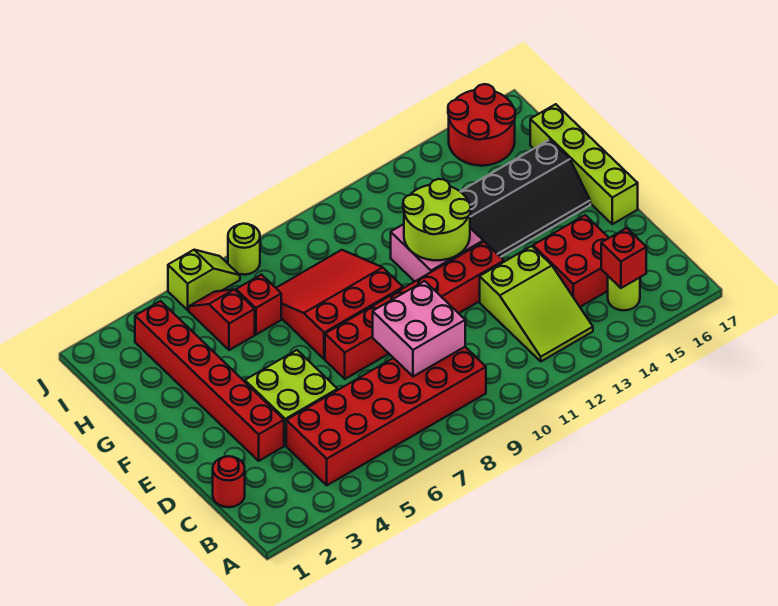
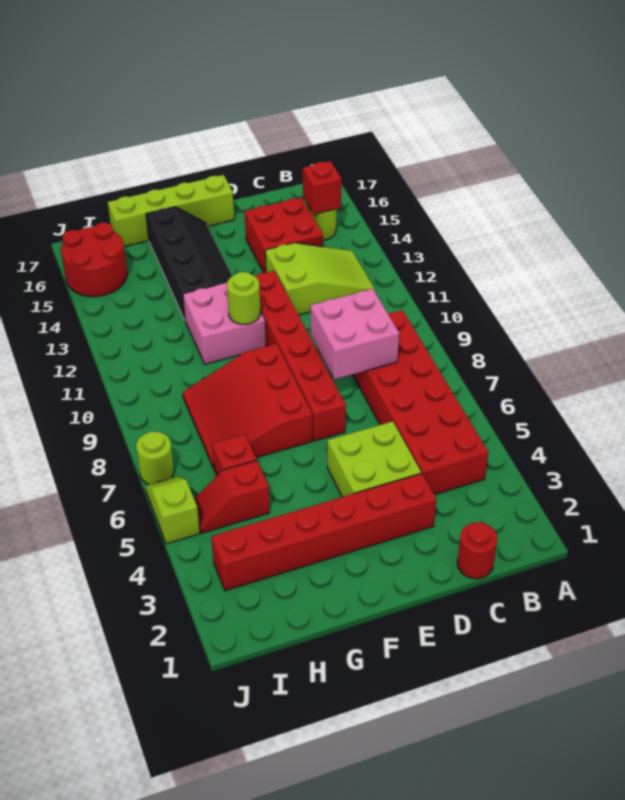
lime 2x2 round brick [403,179,471,260] -> lime 1x1 round brick [227,272,261,324]

